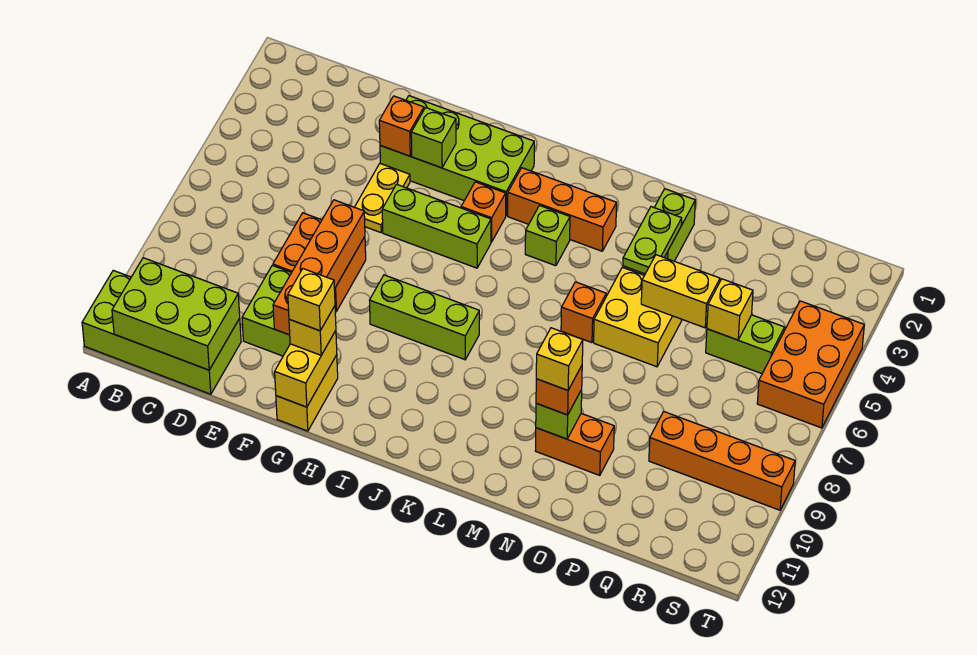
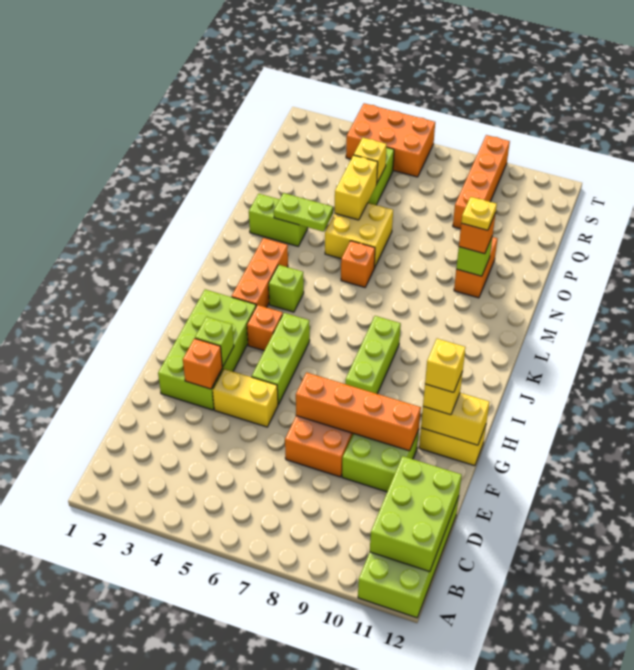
yellow 1x2 plate [355,164,410,233] -> yellow 1x2 brick [213,369,278,427]
yellow 1x1 brick [536,328,583,390] -> yellow 1x1 plate [461,197,497,230]

